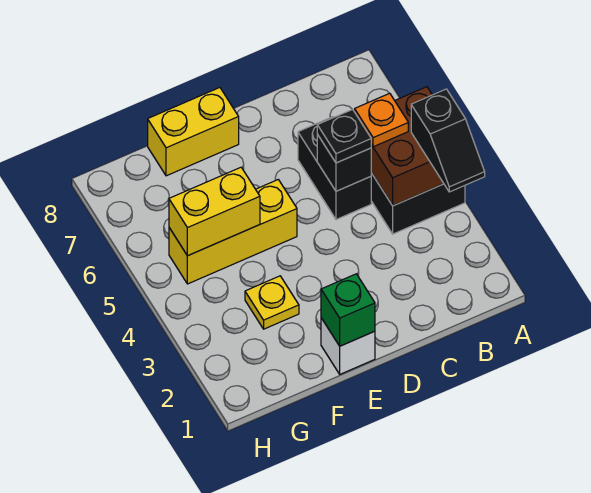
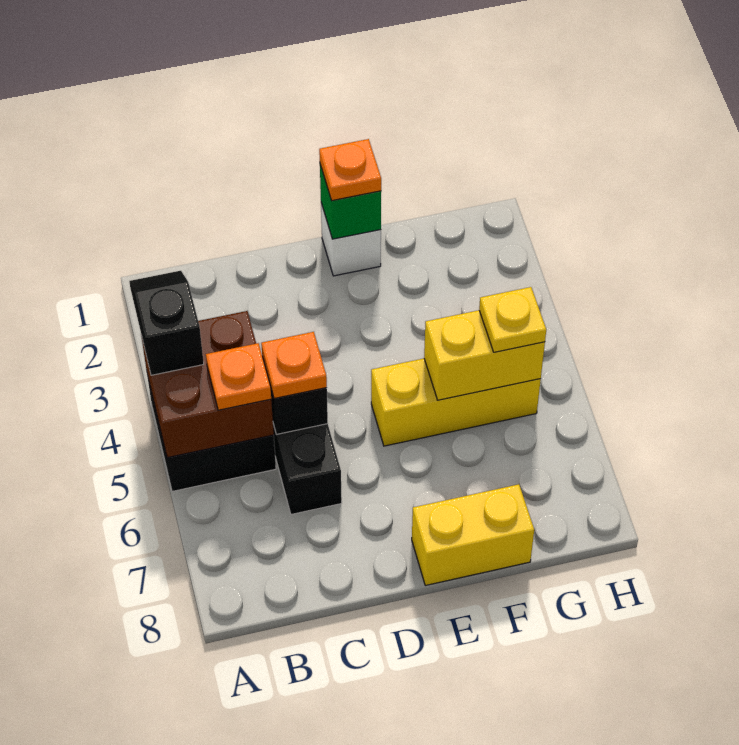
black 1x1 plate [317,109,371,163] -> orange 1x1 plate [261,332,327,398]
none -> orange 1x1 plate [319,139,381,201]
yellow 1x1 plate [245,276,299,329] -> yellow 1x1 plate moved to [479,287,546,352]

